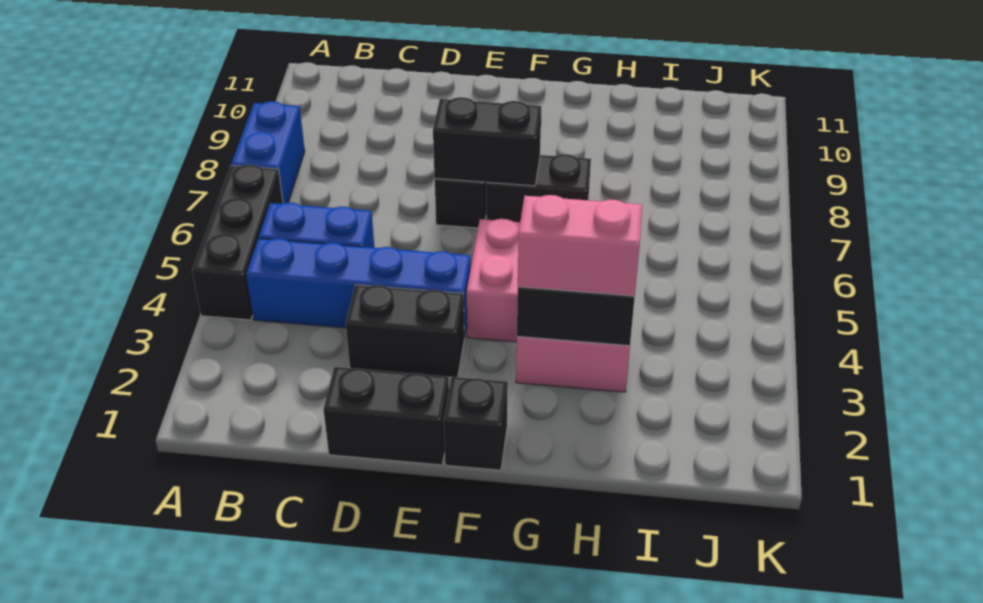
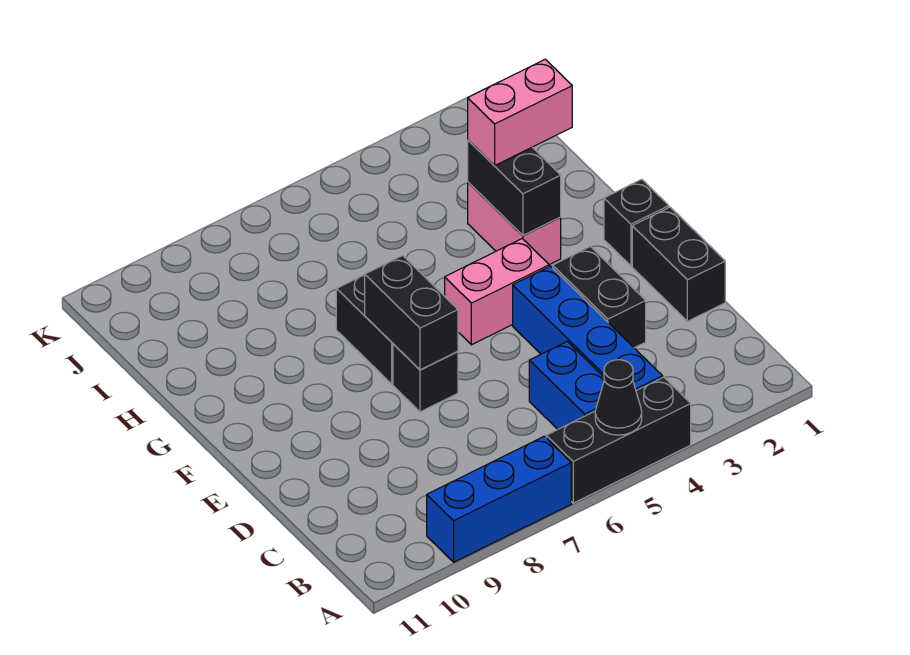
none -> black 1x1 cone [595,360,642,435]
blue 1x2 brick [231,101,305,203] -> blue 1x3 brick [427,436,571,562]
pink 1x2 brick [518,195,642,296] -> pink 1x2 brick turned to [468,59,572,165]

